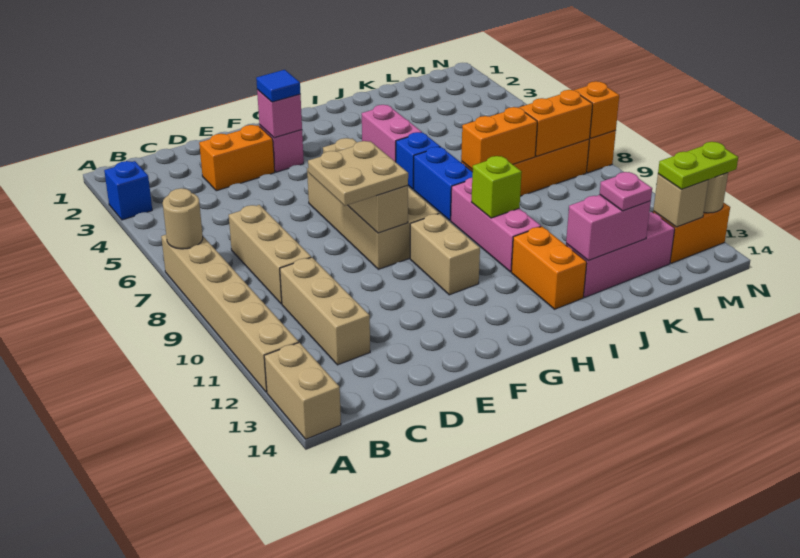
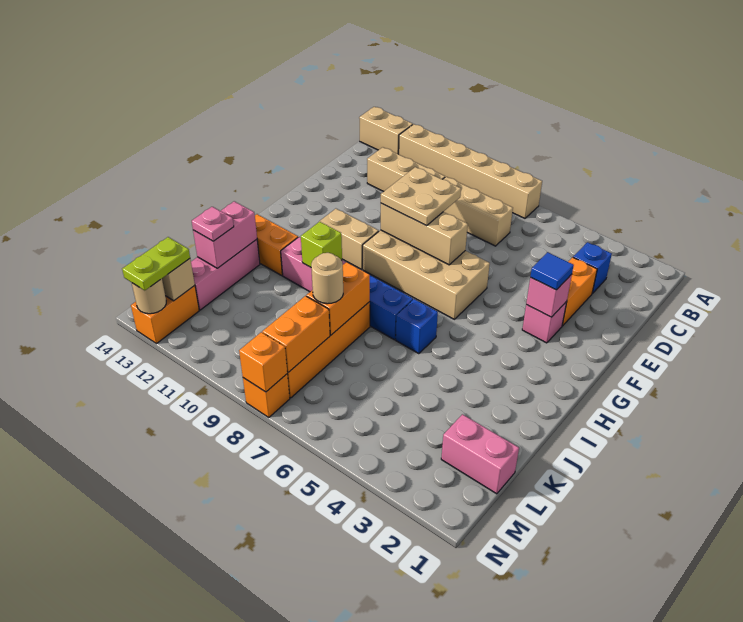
blue 1x1 brick [104,161,152,220] -> blue 1x1 brick moved to [573,242,612,293]
tan 1x1 round brick [163,188,203,249] -> tan 1x1 round brick moved to [311,253,343,304]
pink 1x2 brick [362,105,422,162] -> pink 1x2 brick moved to [441,414,519,494]

